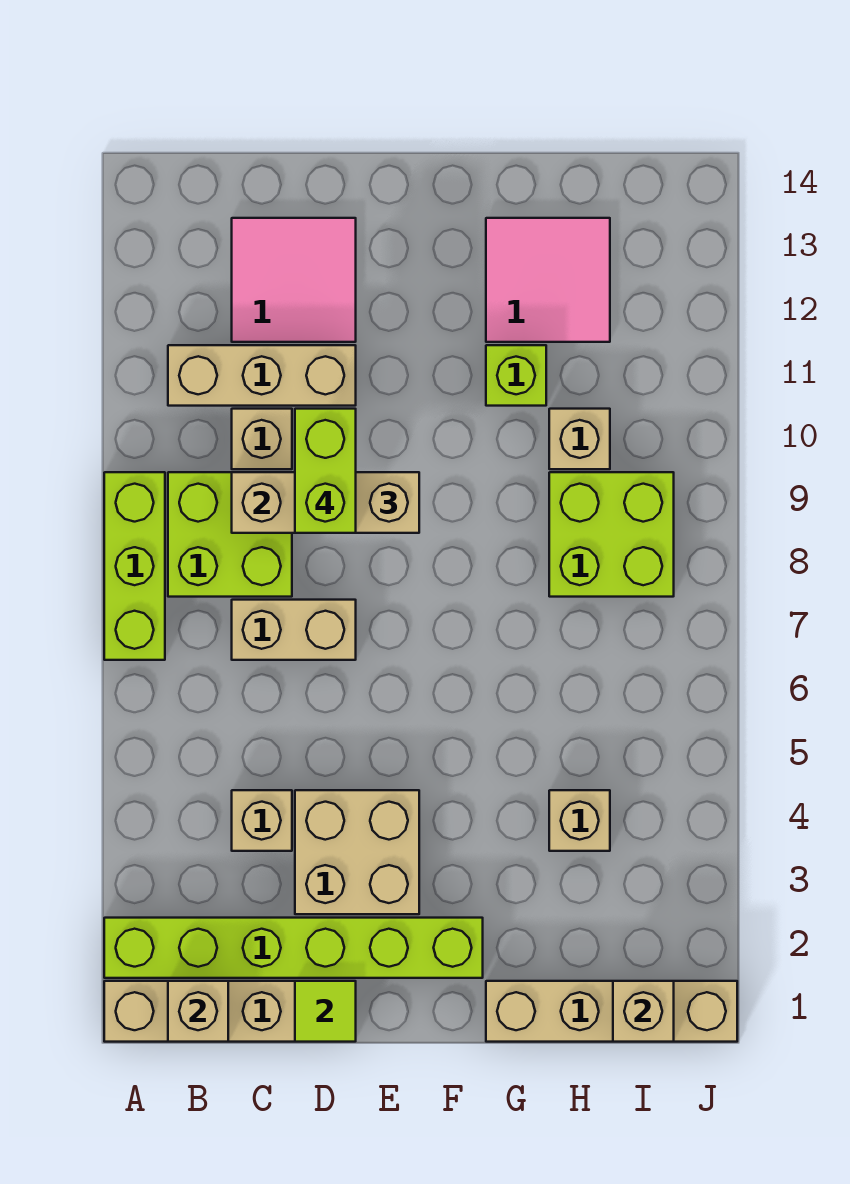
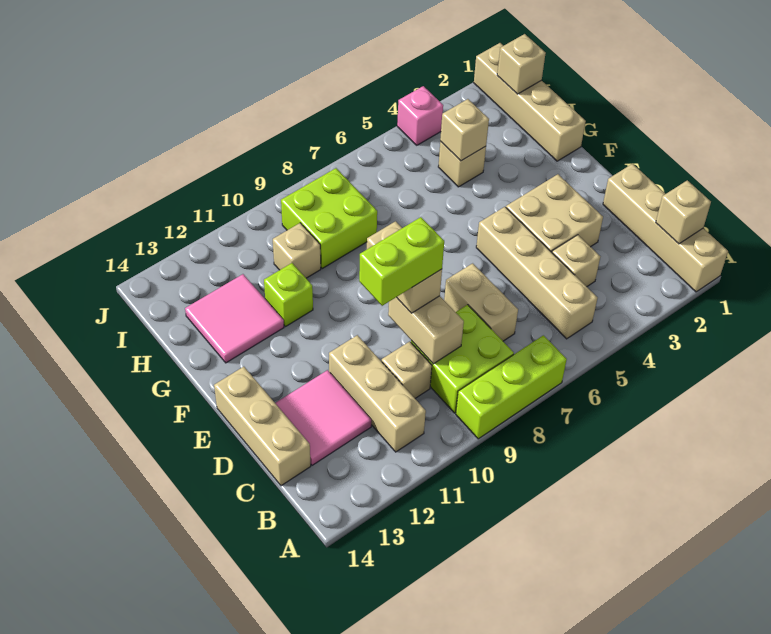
lime 1x6 brick [104,918,483,978] -> none
none -> tan 1x4 brick [476,207,598,339]
none -> tan 1x3 brick [214,367,311,486]
lime 1x1 tile [295,981,356,1042] -> none
none -> tan 1x1 brick [440,99,489,161]
none -> pink 1x1 brick [397,86,443,145]

